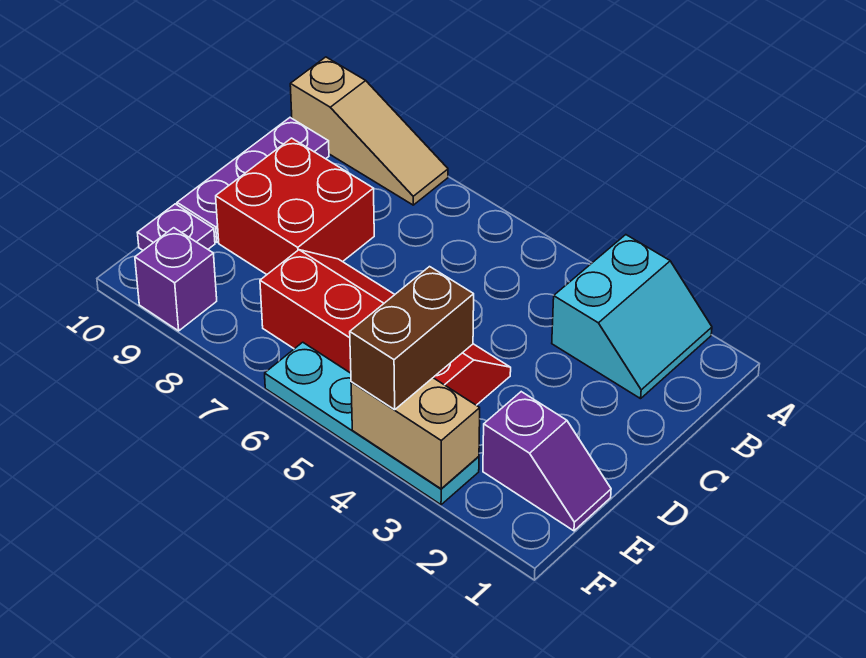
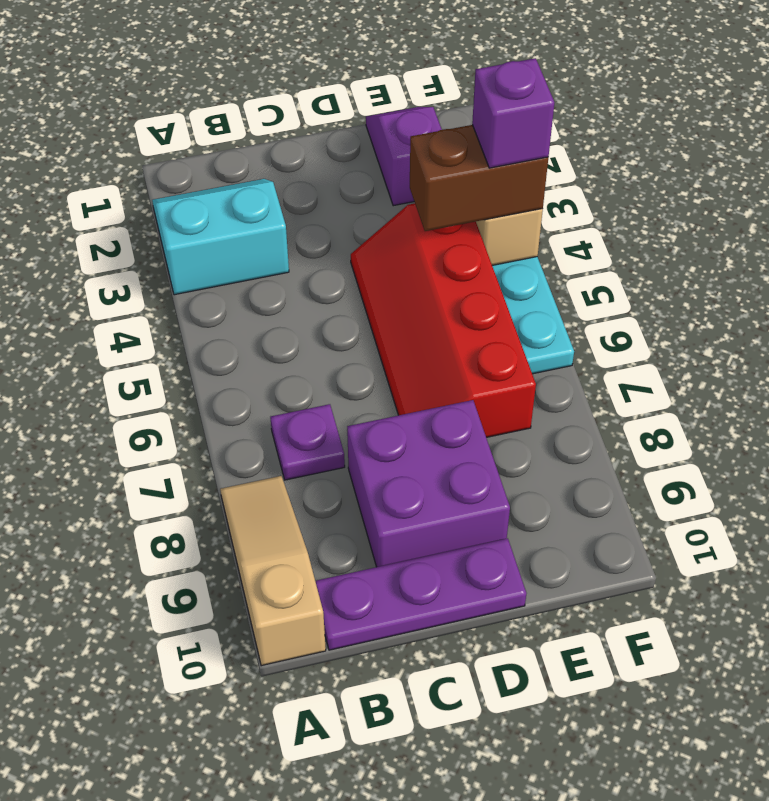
red 2x2 brick [216,138,374,274] -> purple 2x2 brick [347,400,510,567]
purple 1x1 plate [137,204,215,250] -> purple 1x1 plate moved to [270,404,345,480]
purple 1x1 brick [135,228,217,331] -> purple 1x1 brick moved to [472,58,554,168]

